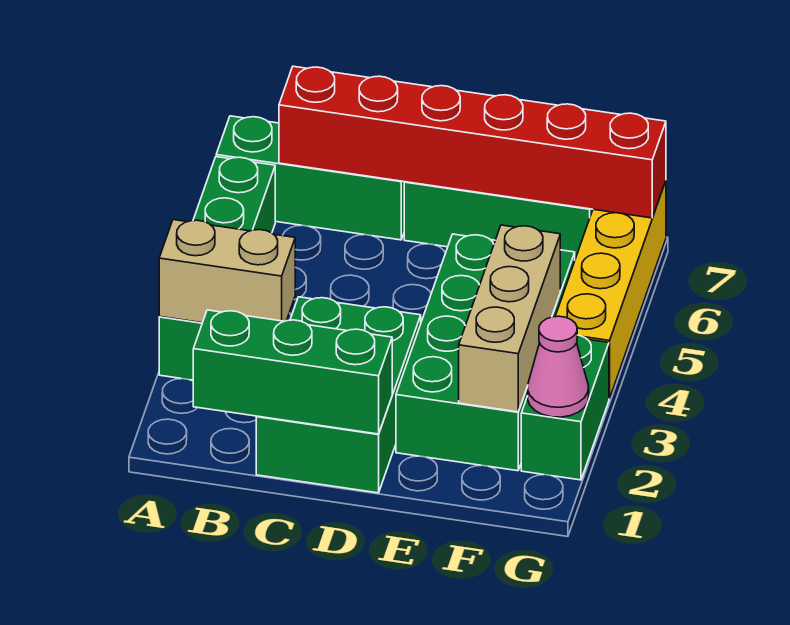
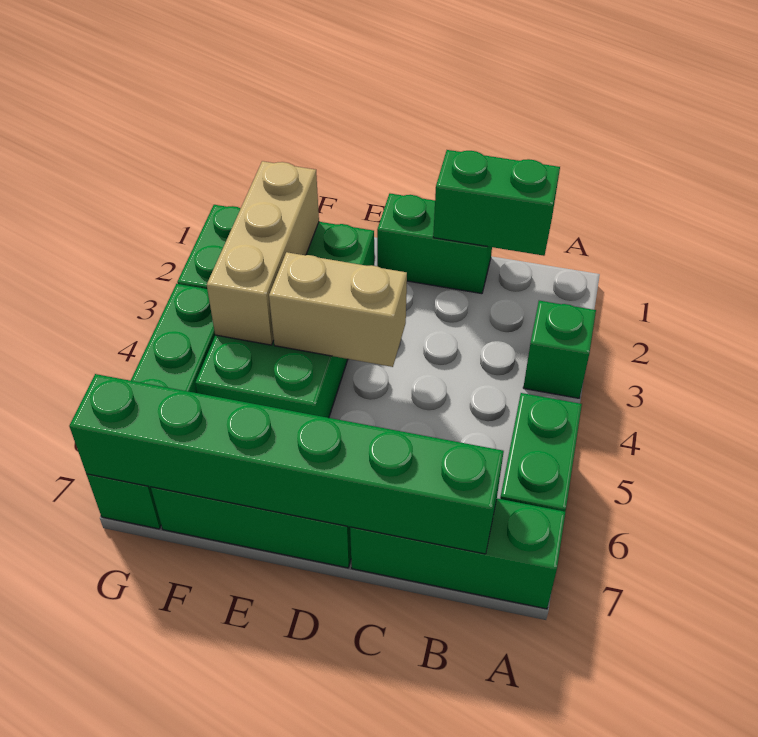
tan 1x2 brick [159,220,295,323] -> tan 1x2 brick moved to [269,252,407,367]
green 1x3 brick [193,310,392,434] -> green 1x2 brick [433,150,560,256]
red 1x6 brick [279,66,666,218] -> green 1x6 brick [69,374,504,554]
green 2x3 brick [256,297,421,493] -> green 1x2 brick [377,194,492,294]
pink 1x1 cone [528,316,589,417] -> none
yellow 1x4 brick [555,181,666,399] -> green 1x4 brick [87,284,215,529]

